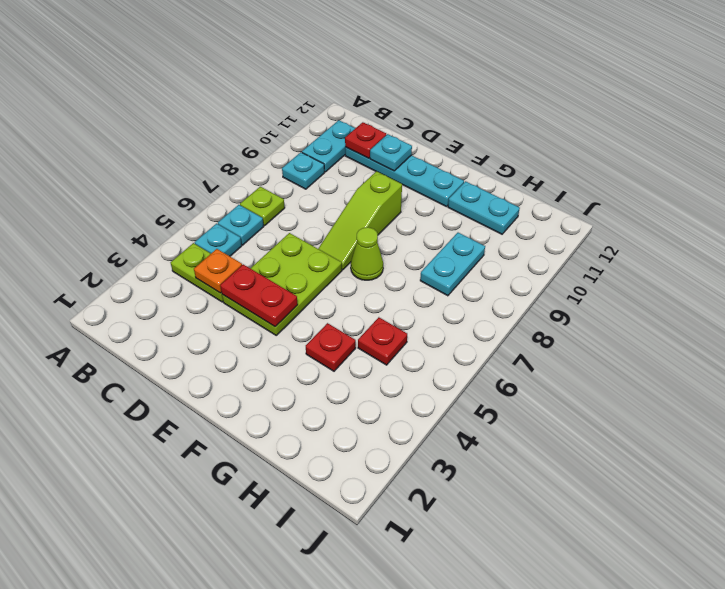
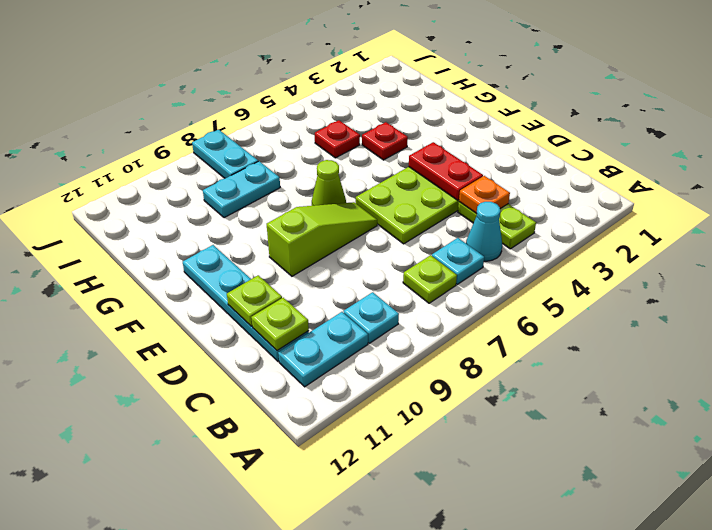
cyan 1x1 plate [195,224,242,256] -> cyan 1x1 cone [466,202,502,261]
red 1x1 plate [345,122,386,158] -> lime 1x1 plate [251,298,309,351]
cyan 1x1 plate [370,134,412,171] -> lime 1x1 plate [227,275,282,326]
cyan 1x2 plate [448,181,520,234] -> cyan 1x2 plate moved to [192,130,258,178]

